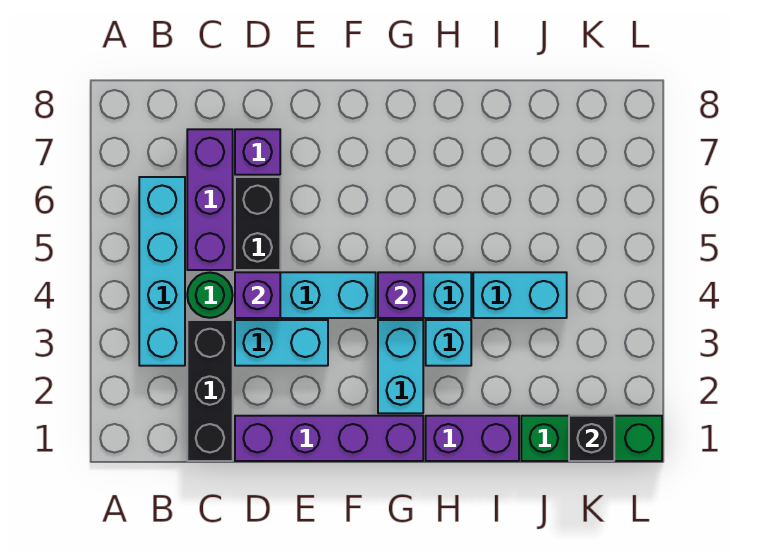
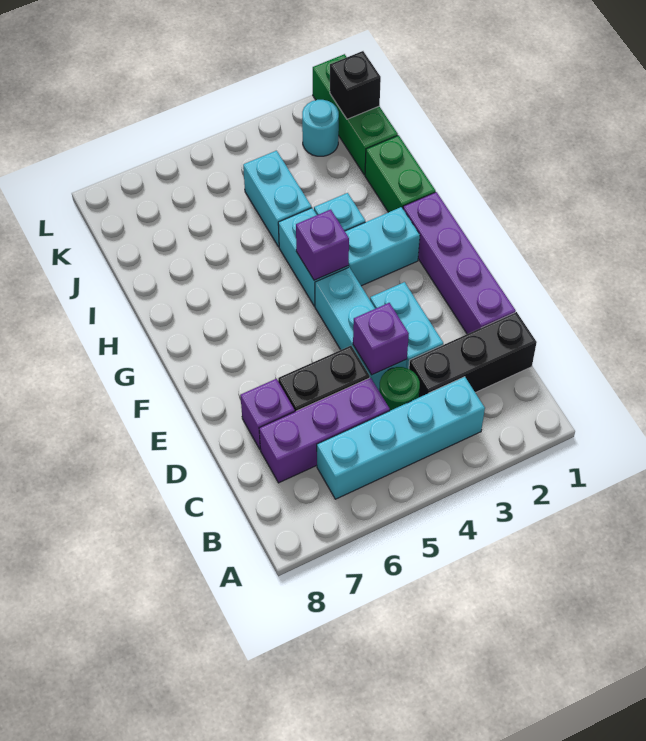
purple 1x2 brick [426,416,519,461] -> green 1x2 brick [365,135,436,212]
none -> cyan 1x1 round brick [302,100,339,156]

